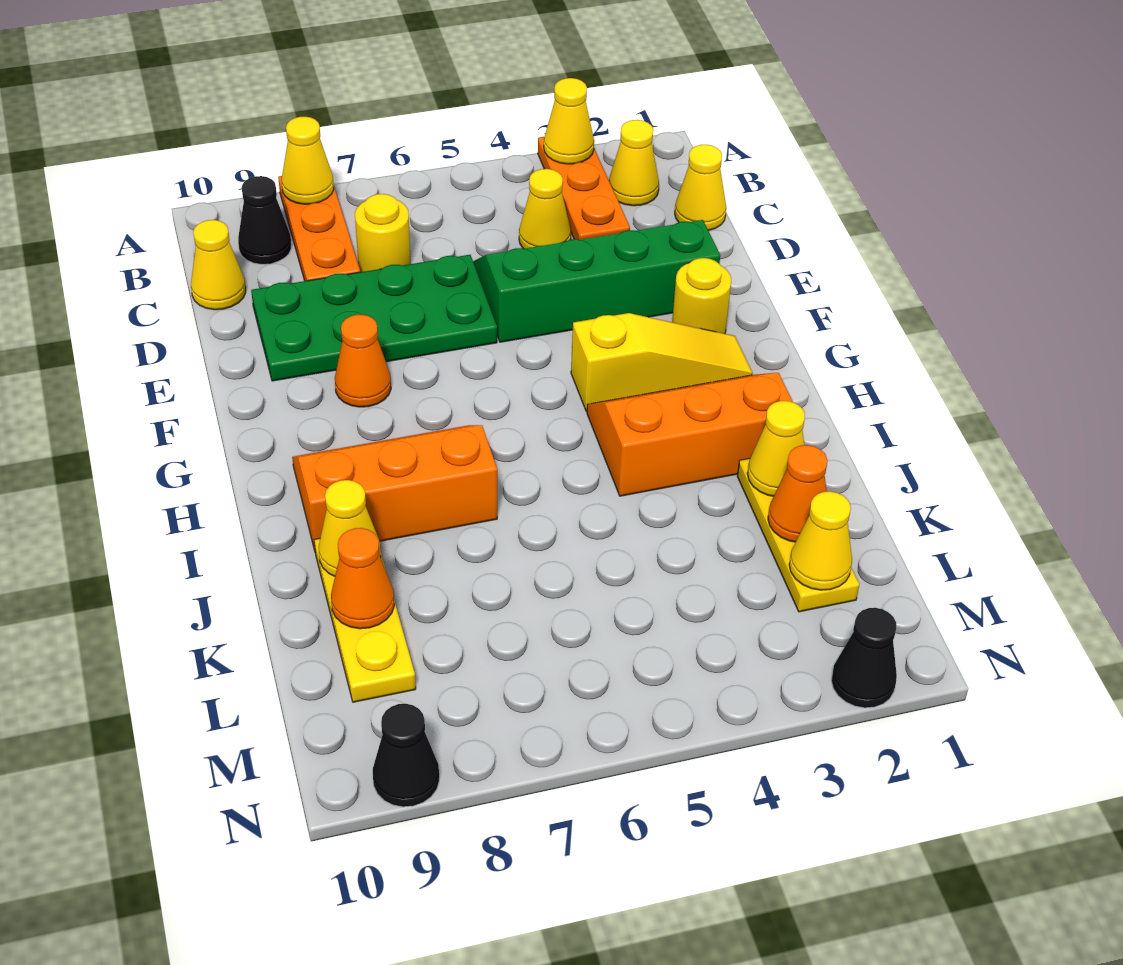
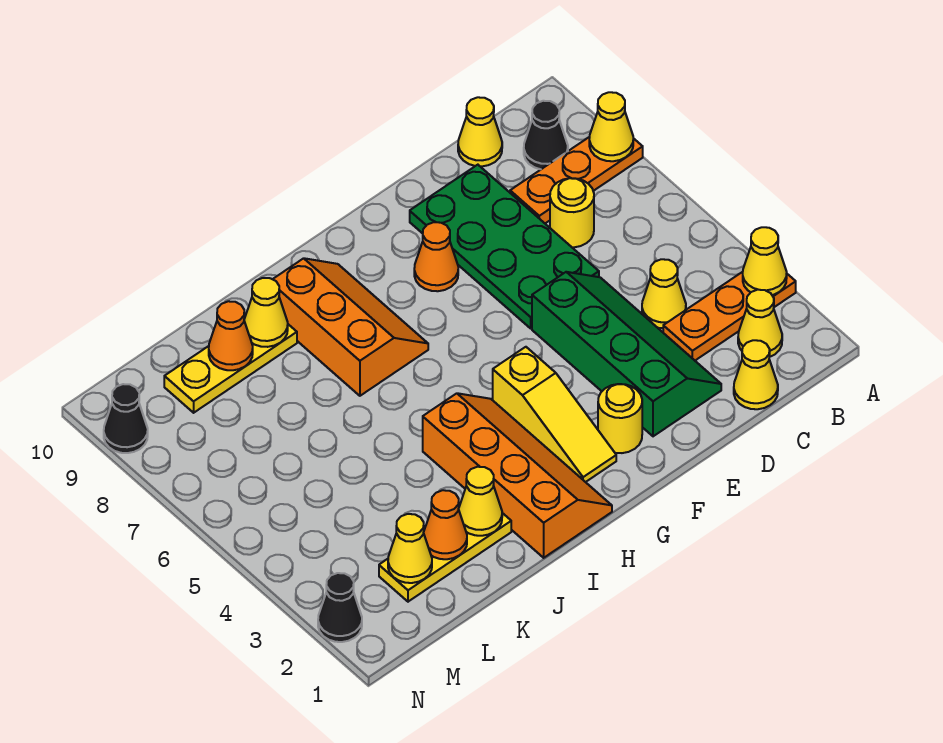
orange 2x3 slope [587,373,793,496] -> orange 2x4 slope [423,393,612,558]

